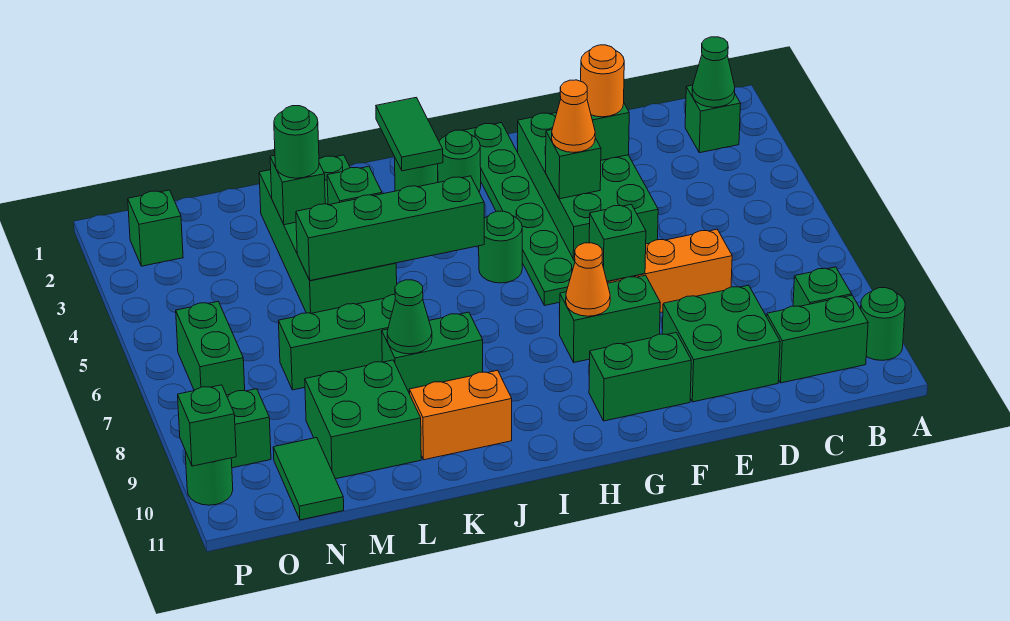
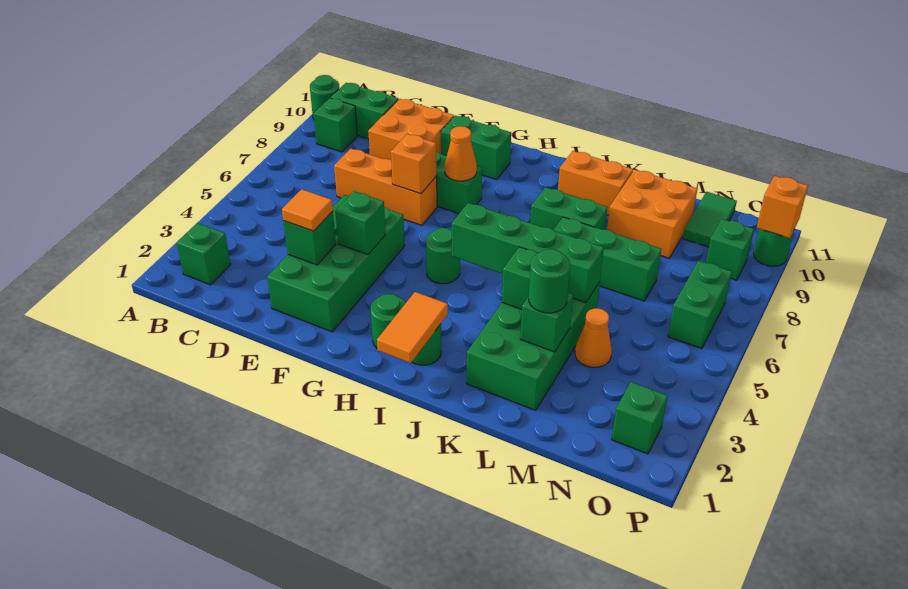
green 1x1 cone [692,37,735,107] -> none
green 2x2 brick [662,285,780,402] -> orange 2x2 brick [368,99,454,160]
orange 1x1 round brick [581,45,624,117] -> orange 1x1 tile [282,189,333,231]
orange 1x1 cone [552,80,595,153] -> orange 1x1 cone moved to [575,308,612,367]
green 1x1 brick [589,204,646,281] -> orange 1x1 brick [391,134,437,194]
green 1x6 plate [463,123,575,306] -> none
green 1x2 tile [376,97,443,171] -> orange 1x2 tile [377,292,448,363]
green 1x1 cone [387,280,432,354] -> none
green 2x2 brick [305,360,421,479] -> orange 2x2 brick [607,170,697,258]
green 1x1 brick [178,385,236,466] -> orange 1x1 brick [757,176,808,238]

